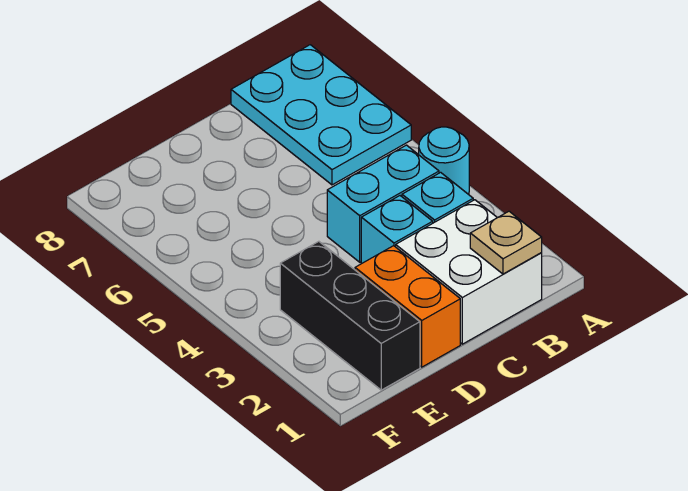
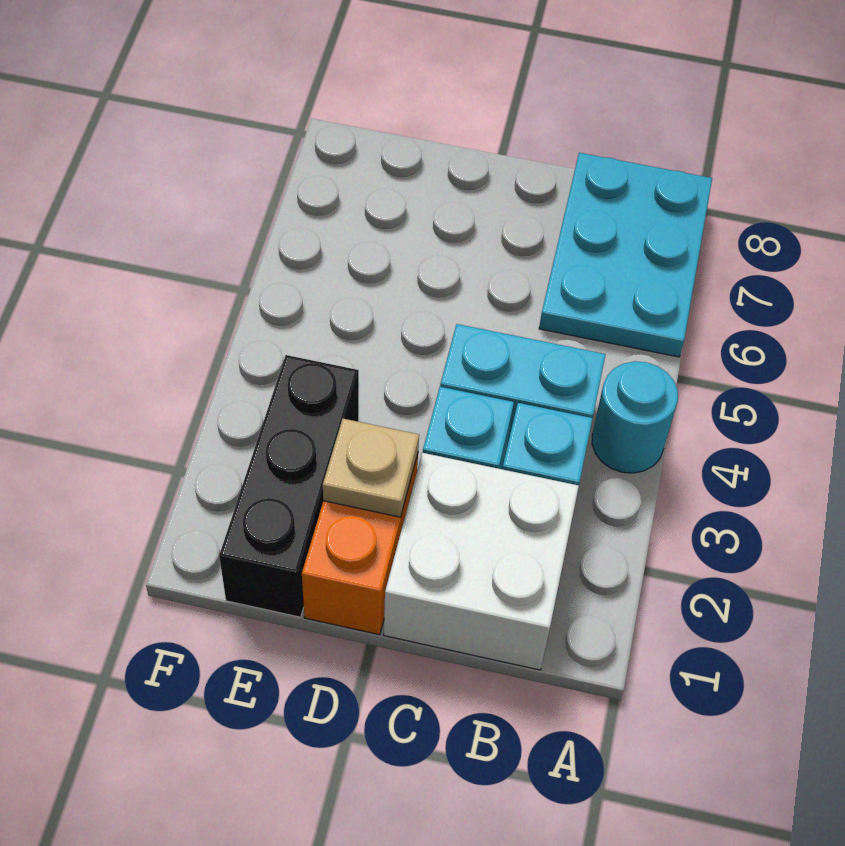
tan 1x1 plate [470,211,542,274] -> tan 1x1 plate moved to [323,419,419,517]

